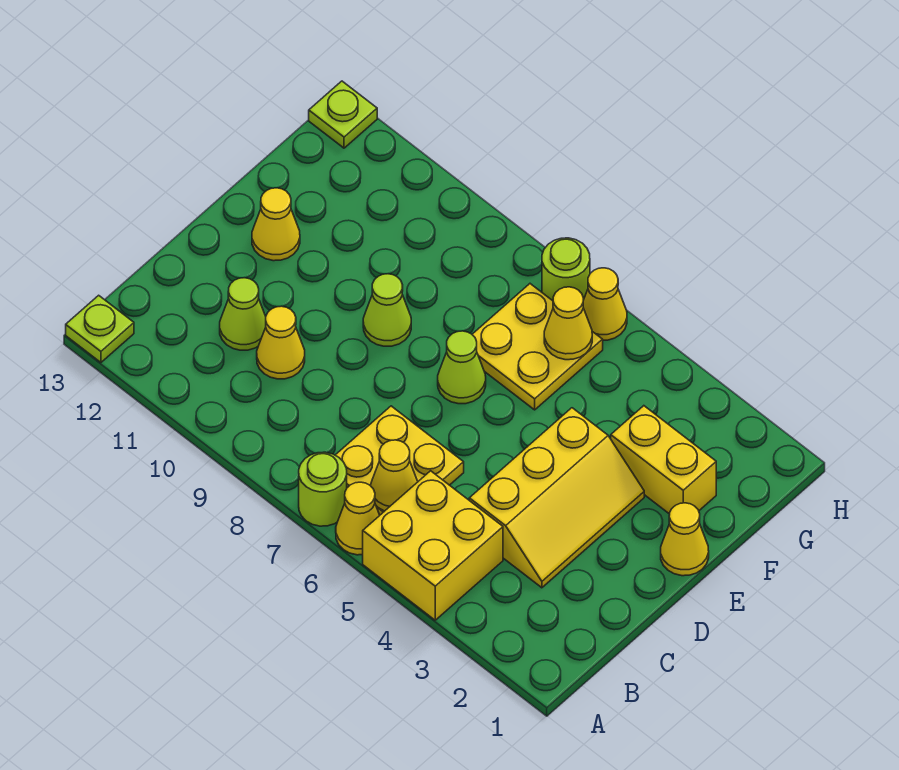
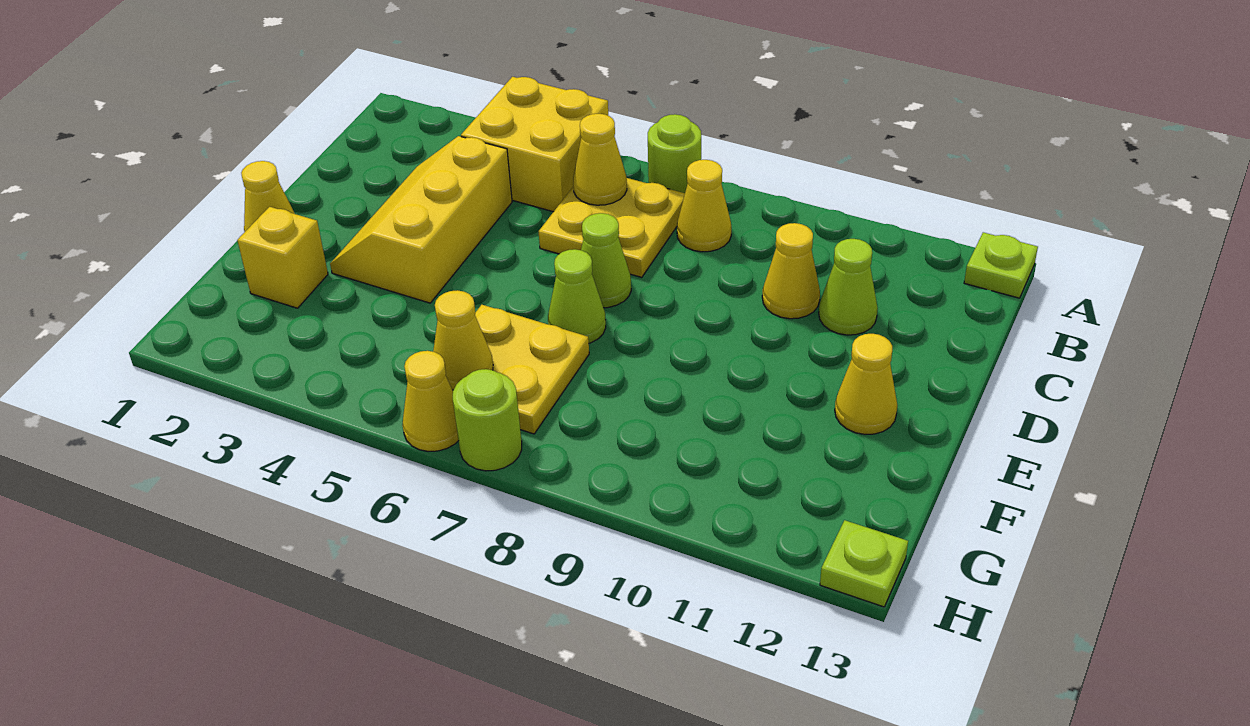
yellow 1x1 cone [336,482,380,555] -> yellow 1x1 cone moved to [677,160,731,252]
lime 1x1 cone [363,274,411,346] -> lime 1x1 cone moved to [581,213,631,308]
yellow 1x2 brick [611,406,716,514] -> yellow 1x1 brick [237,207,328,308]

